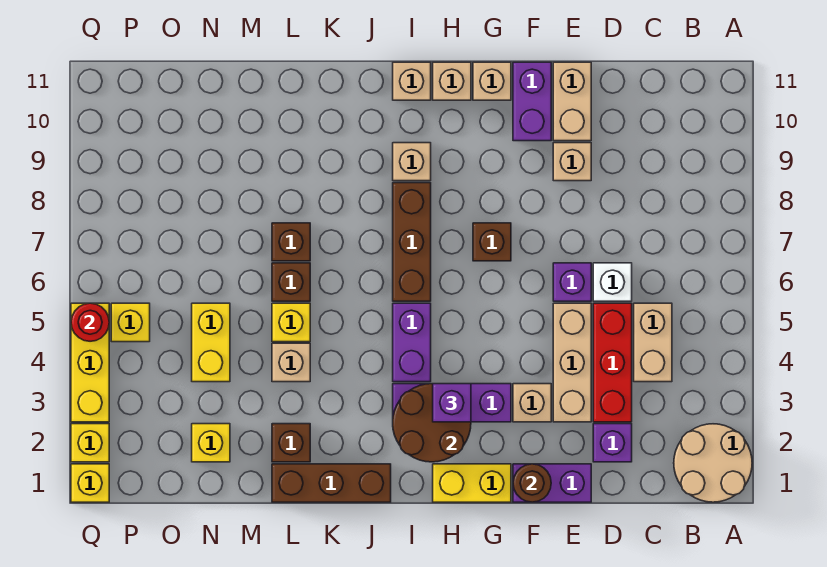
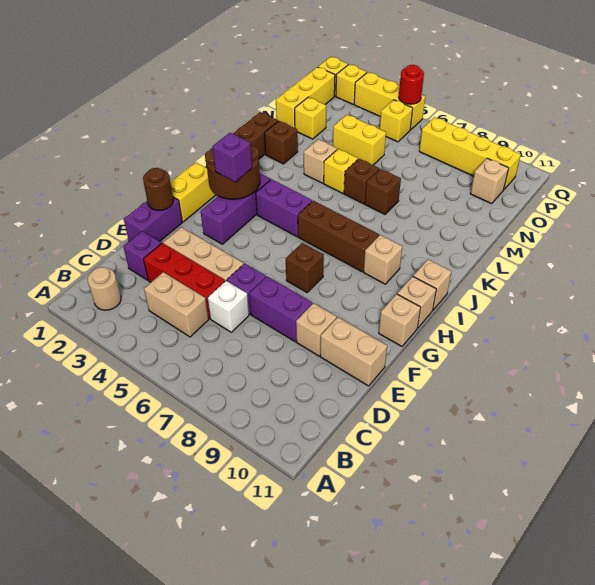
tan 2x2 round brick [674,424,752,502] -> tan 1x1 round brick [88,267,121,310]
tan 1x1 brick [513,384,551,422] -> tan 1x1 brick moved to [470,158,509,204]
purple 1x2 brick [513,62,551,141] -> purple 1x2 brick moved to [249,277,312,342]
none -> yellow 1x3 brick [276,67,335,128]
none -> yellow 1x4 brick [419,117,521,189]

